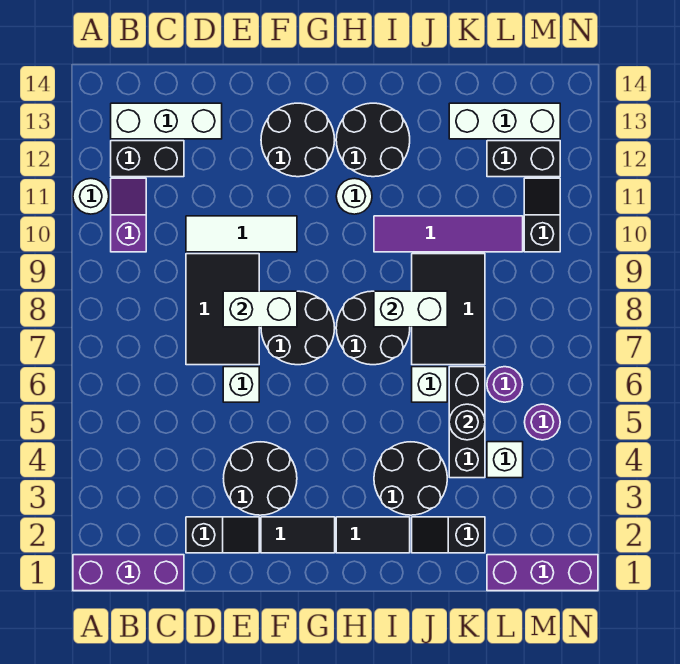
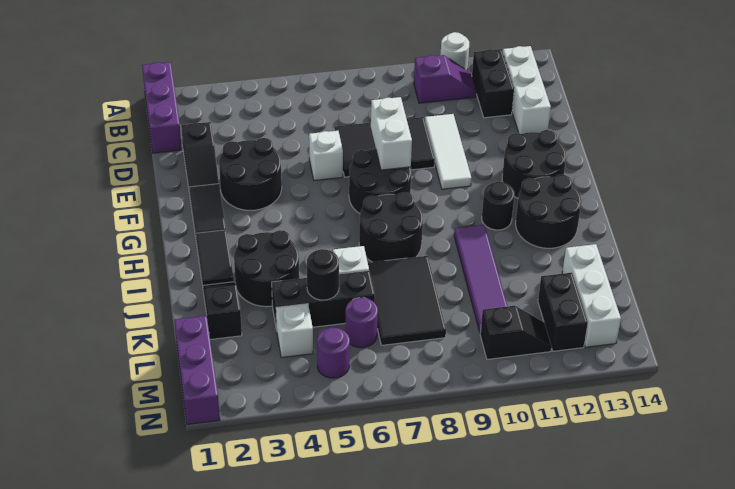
white 1x1 round brick [336,178,372,214] -> black 1x1 round brick [482,182,514,230]
white 1x2 brick [374,291,447,327] -> none
black 2x3 tile [412,254,485,365] -> black 2x3 tile turned to [368,256,446,345]

